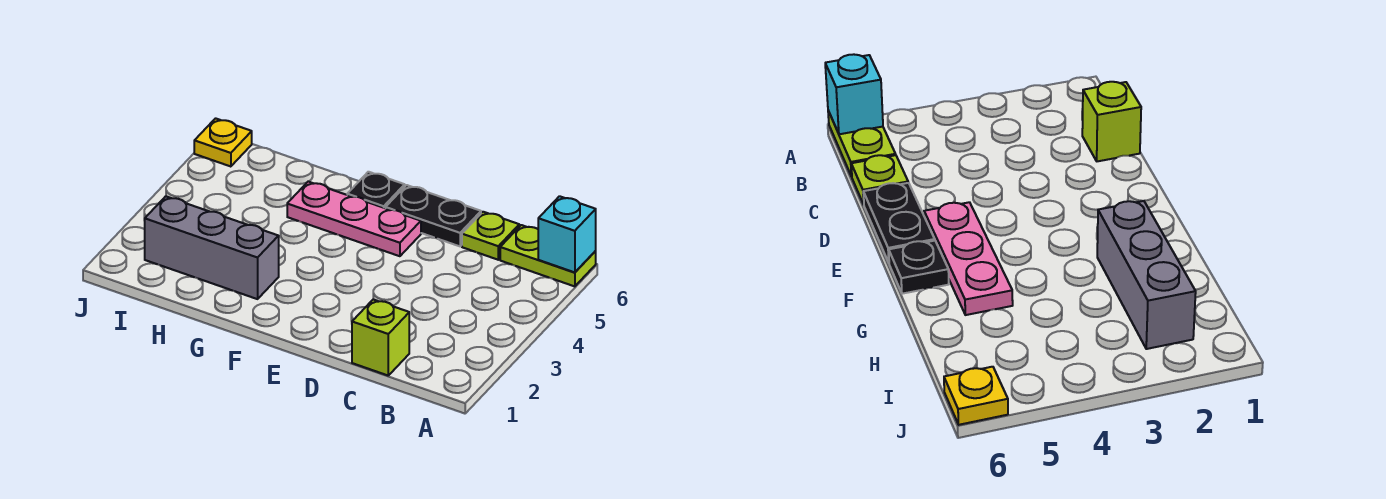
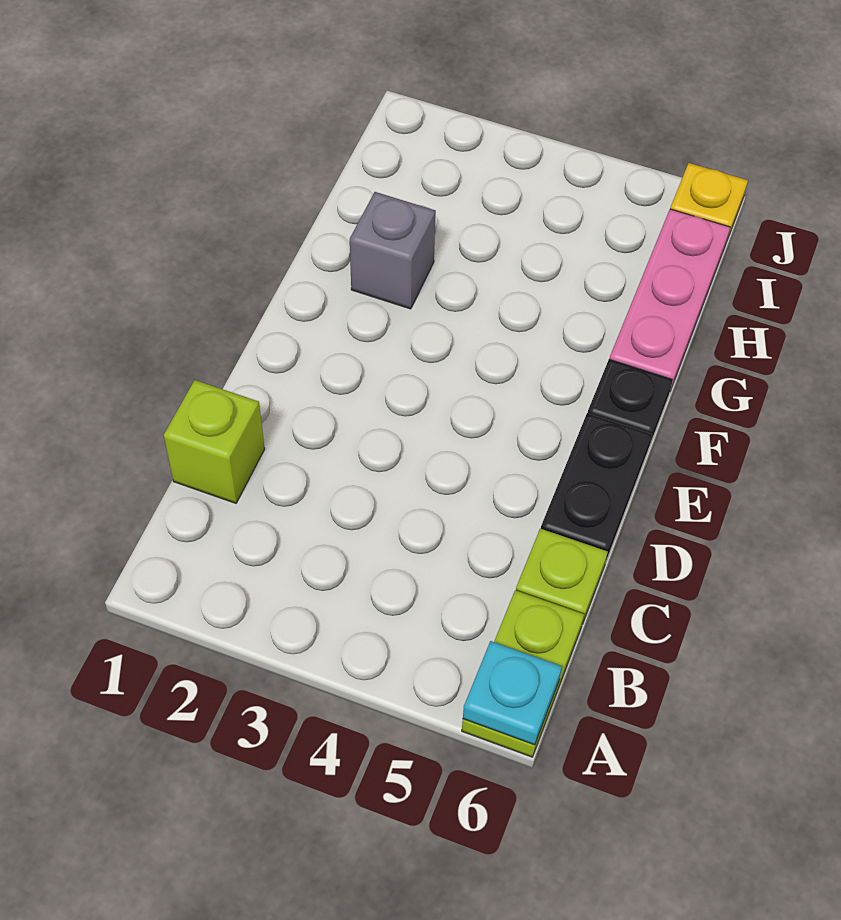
cyan 1x1 brick [538,196,596,272] -> cyan 1x1 plate [463,641,562,745]
pink 1x3 plate [287,182,421,256] -> pink 1x3 plate moved to [610,209,730,391]
grey 1x3 brick [145,196,279,299] -> grey 1x1 brick [350,192,436,309]

